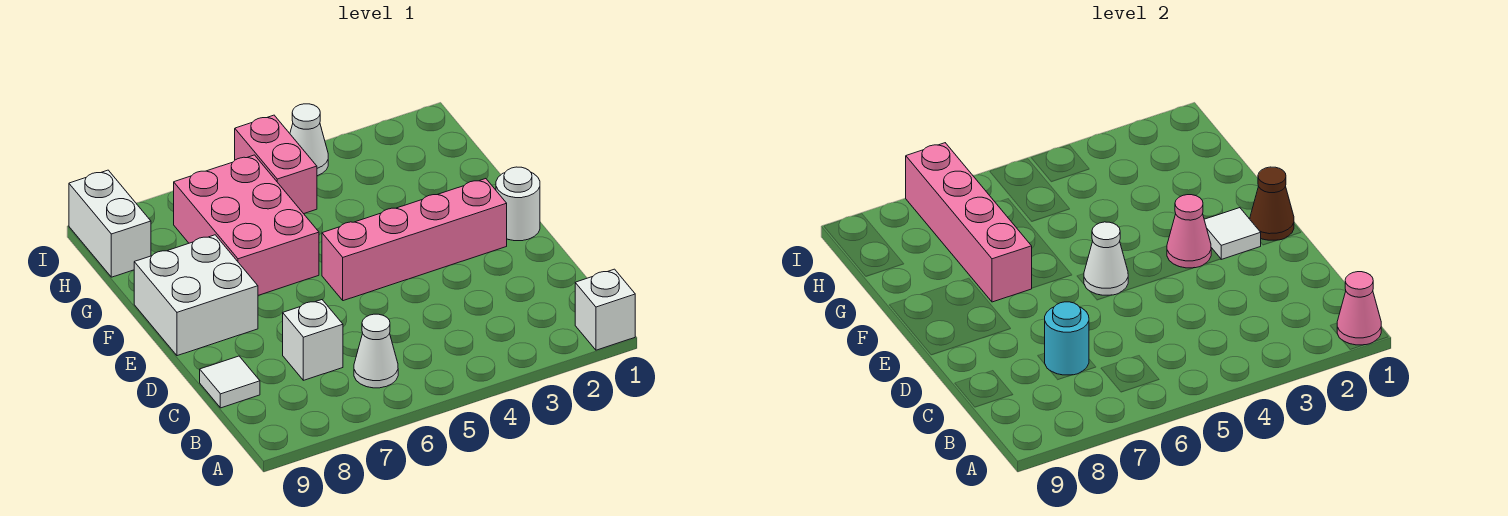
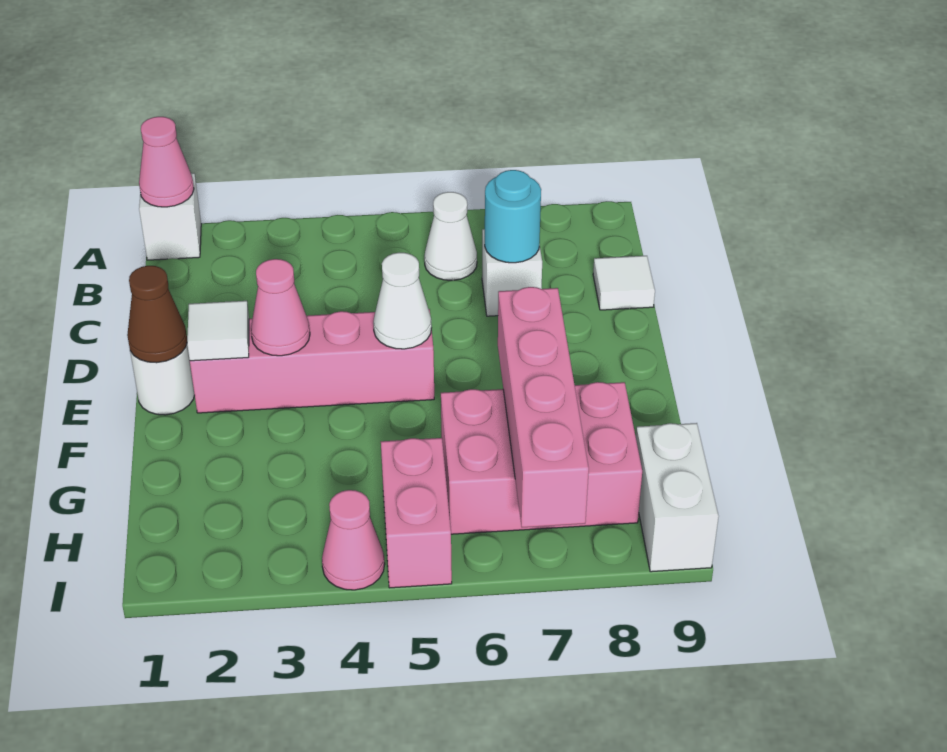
white 2x2 brick [134,235,258,356] -> none
pink 2x3 brick [174,155,319,295] -> pink 2x3 brick turned to [441,382,642,534]
white 1x1 cone [290,104,328,176] -> pink 1x1 cone [322,490,385,590]

